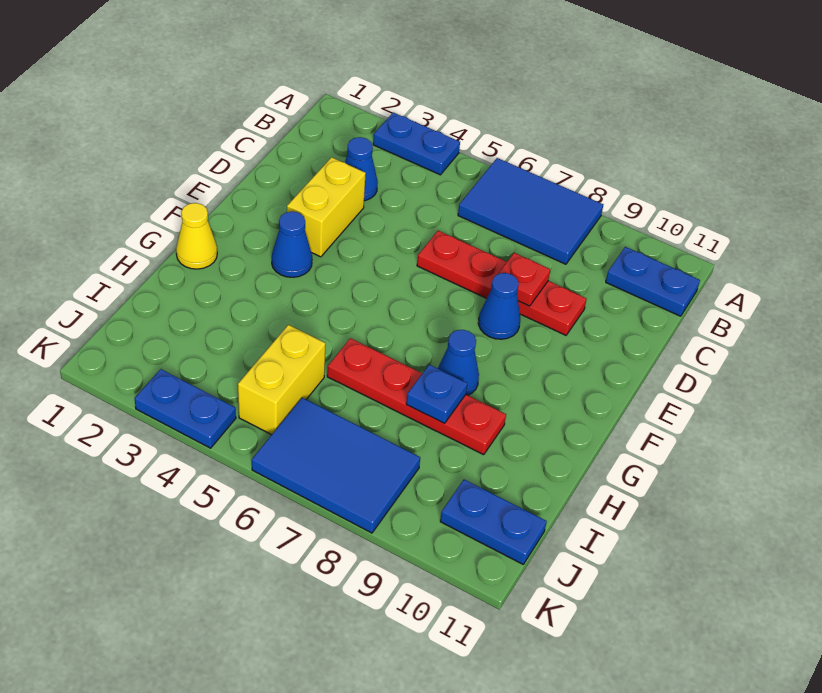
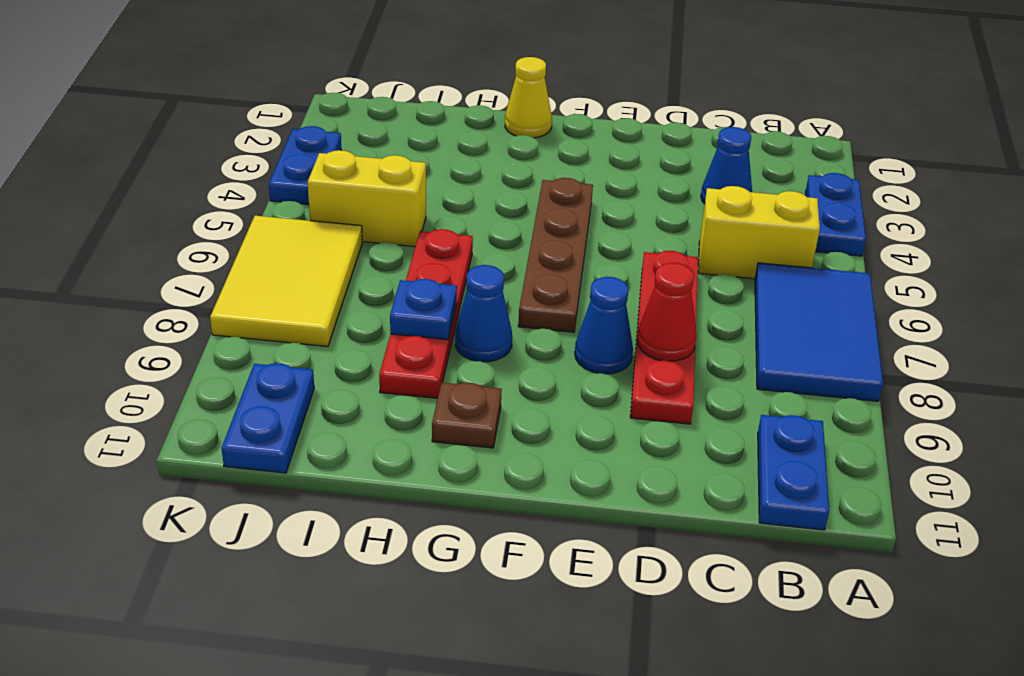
yellow 1x2 brick [287,157,366,257] -> yellow 1x2 brick moved to [698,186,820,279]
red 1x1 plate [498,253,550,306] -> red 1x1 cone [637,263,697,361]
blue 1x1 cone [272,211,312,277] -> none
none -> brown 1x4 plate [518,178,593,332]
none -> brown 1x1 plate [432,383,502,448]
blue 2x3 tile [252,398,420,533] -> yellow 2x3 tile [210,216,362,347]

